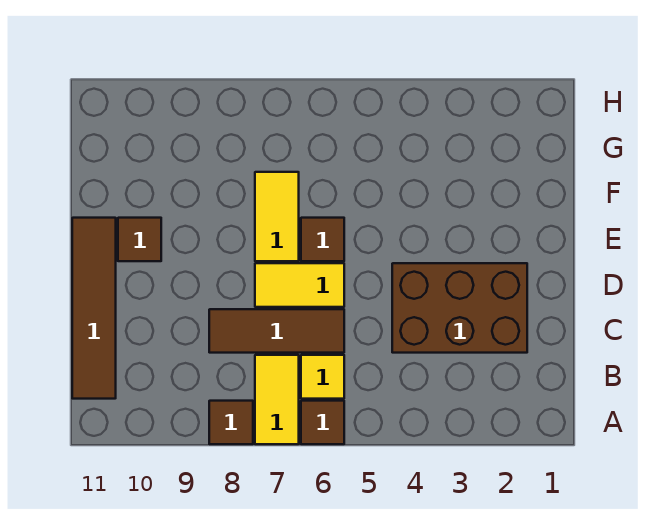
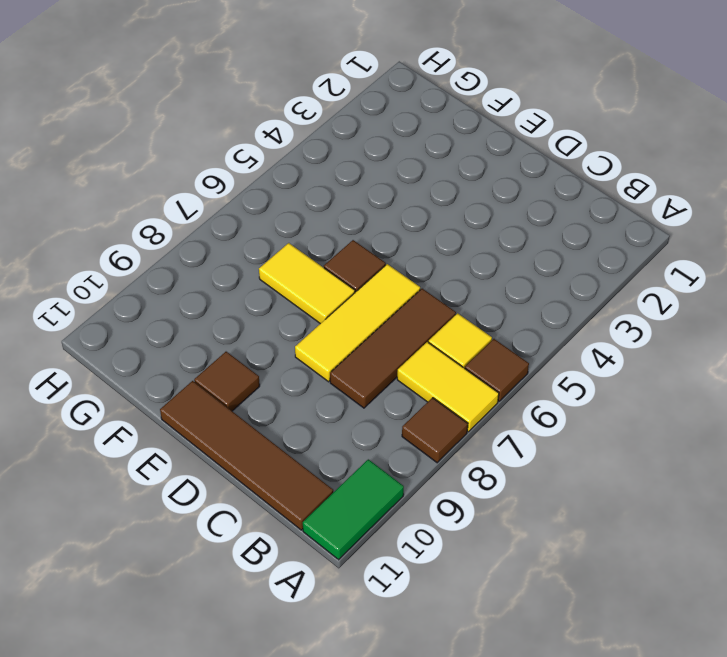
none -> green 1x2 tile [303,459,404,560]
brown 2x3 brick [392,263,527,353] -> none
yellow 1x2 tile [255,263,344,307] -> yellow 1x3 tile [295,264,420,382]

